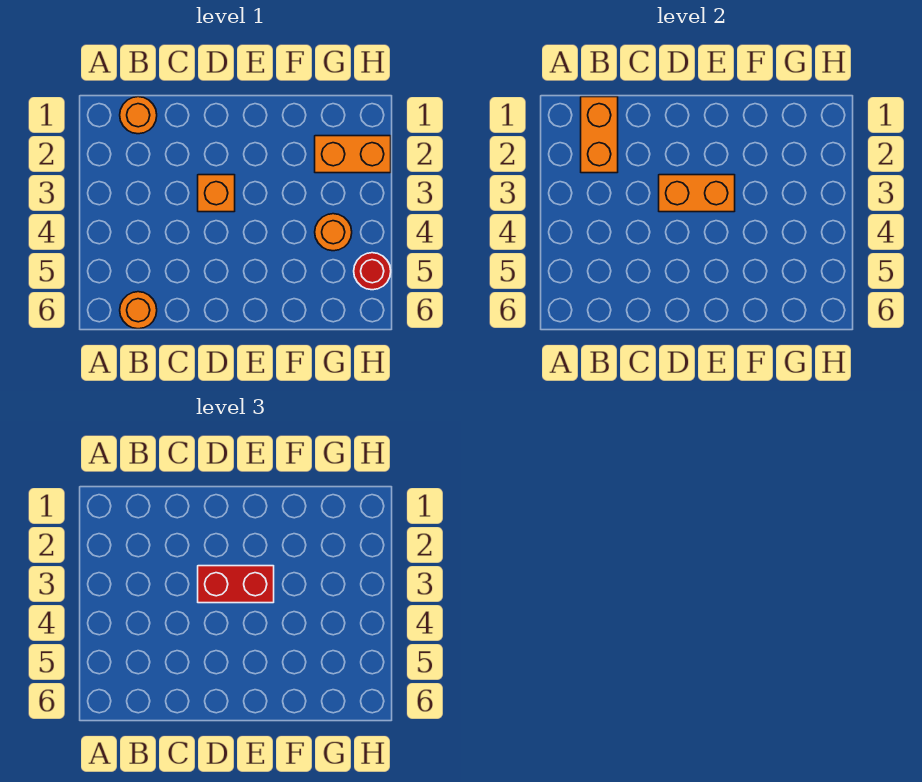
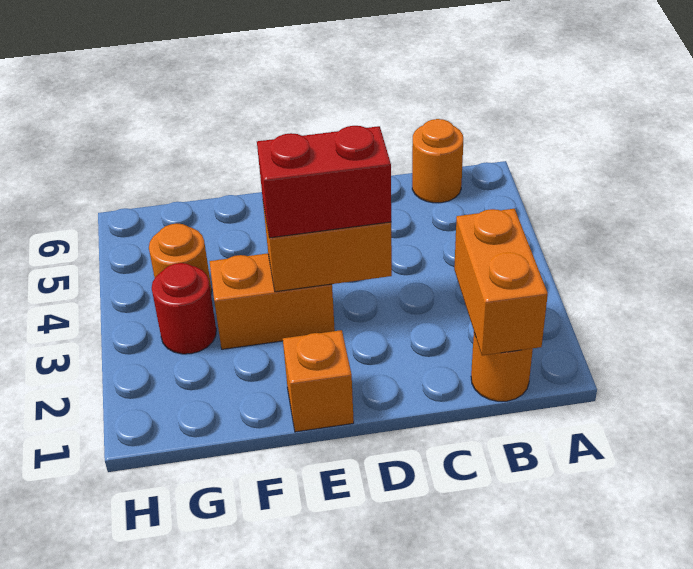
orange 1x1 brick [198,175,235,212] -> orange 1x1 brick moved to [283,330,354,432]
orange 1x2 brick [315,136,391,173] -> orange 1x2 brick moved to [210,253,335,349]
red 1x1 round brick [354,253,391,290] -> red 1x1 round brick moved to [152,263,216,354]

